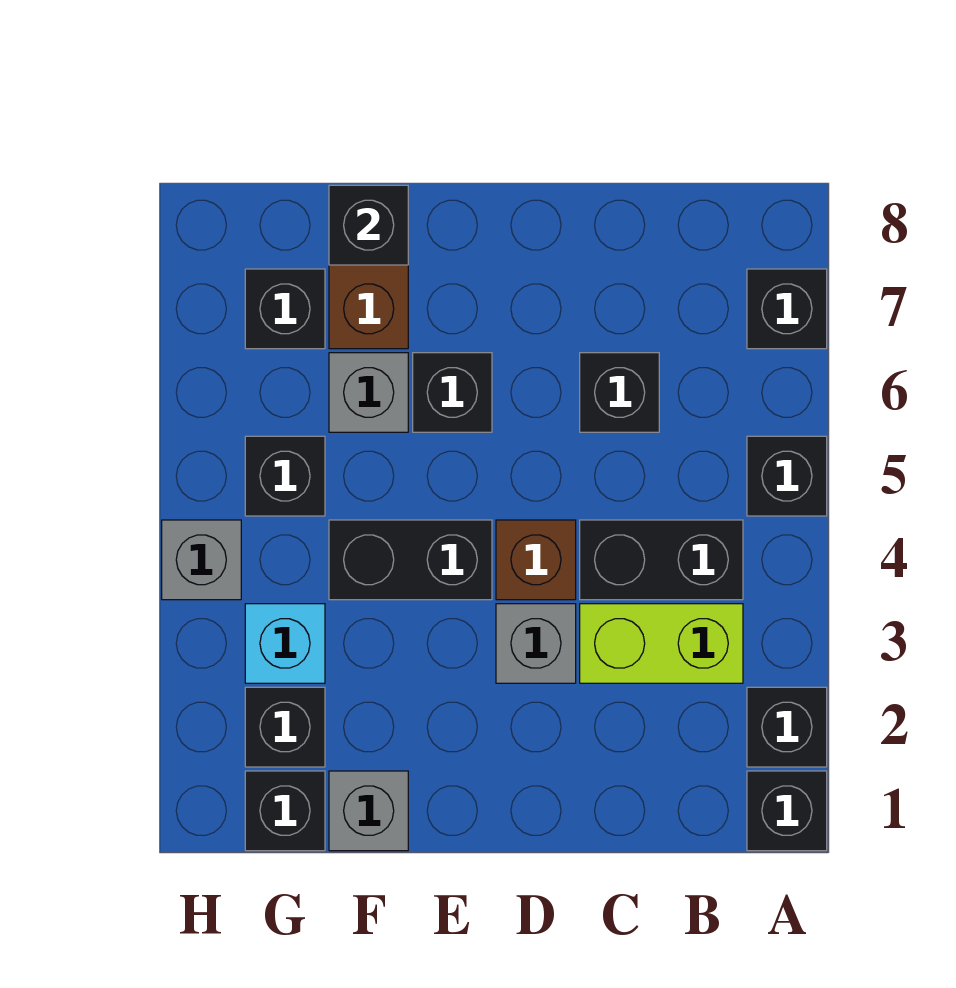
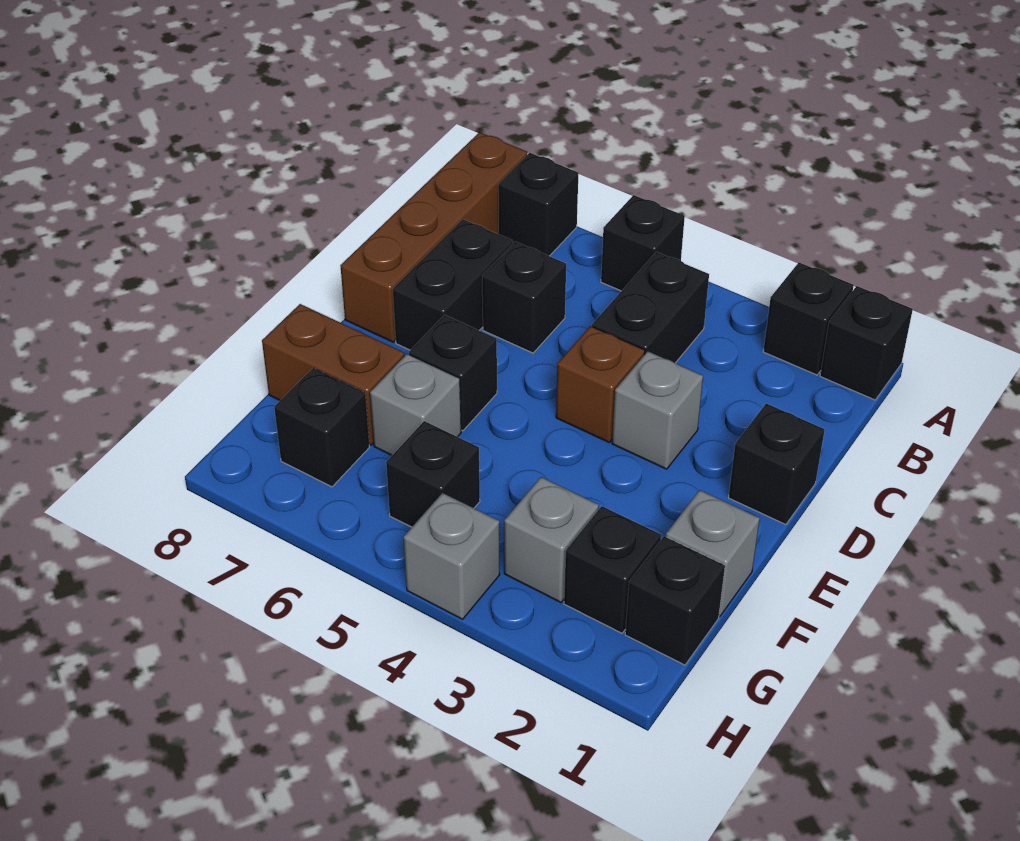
none -> brown 1x4 brick [340,132,527,342]
lime 1x2 brick [580,604,743,683] -> none
black 1x2 brick [329,520,492,600] -> black 1x2 brick moved to [393,219,513,350]
black 1x1 brick [329,185,408,265] -> black 1x1 brick moved to [728,403,825,525]
cyan 1x1 brick [245,604,325,683] -> grey 1x1 brick [504,477,599,602]

